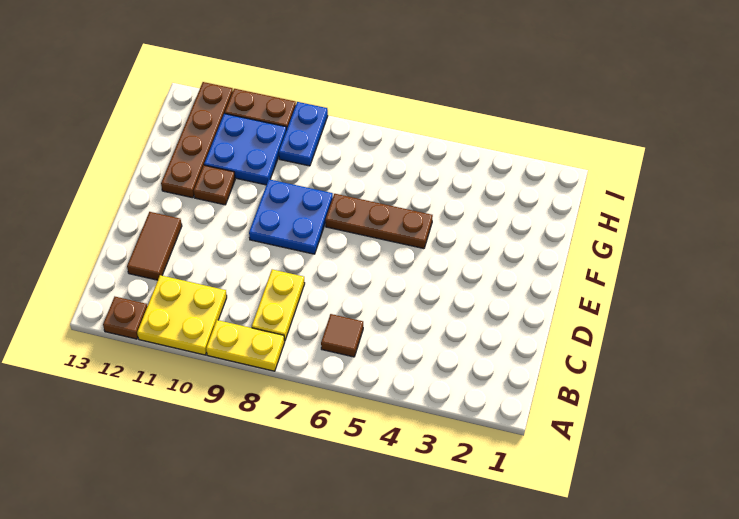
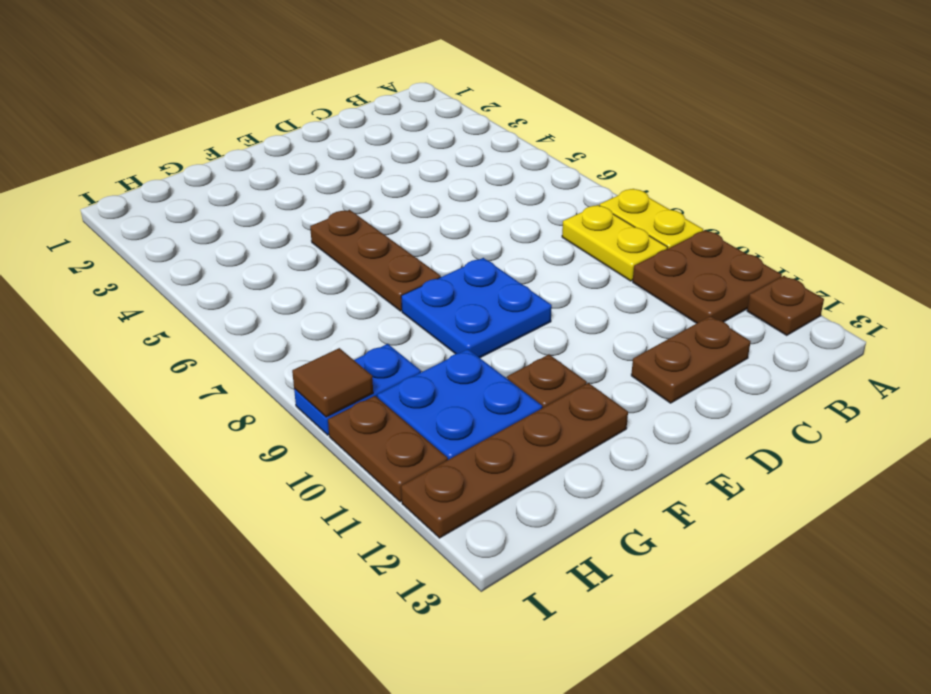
yellow 2x2 plate [137,275,227,355] -> brown 2x2 plate [633,230,782,323]
brown 1x1 tile [321,314,363,357] -> brown 1x1 tile moved to [292,348,373,417]
yellow 1x2 plate [252,269,305,341] -> yellow 1x2 plate turned to [562,205,668,281]
brown 1x2 tile [127,212,182,280] -> brown 1x2 plate [631,316,751,403]

